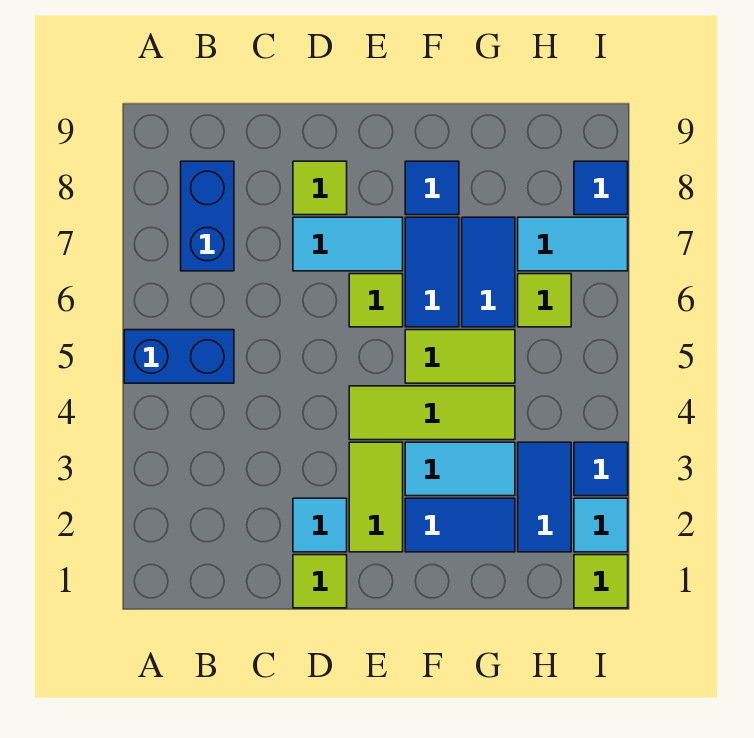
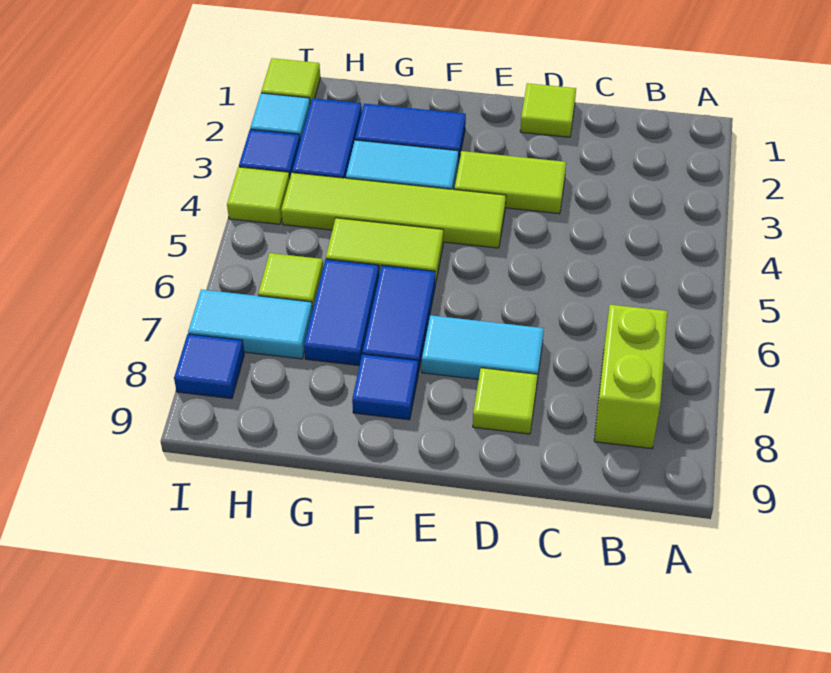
blue 1x2 brick [124,330,234,383] -> none
blue 1x2 brick [181,161,234,271] -> lime 1x2 brick [594,305,667,449]
cyan 1x1 tile [293,498,347,552] -> none
lime 1x2 tile [349,442,403,552] -> lime 1x2 tile turned to [454,151,566,214]
lime 1x3 tile [349,386,515,440] -> lime 1x4 tile [281,173,506,248]
lime 1x1 tile [349,274,403,327] -> lime 1x1 tile moved to [227,167,290,224]

